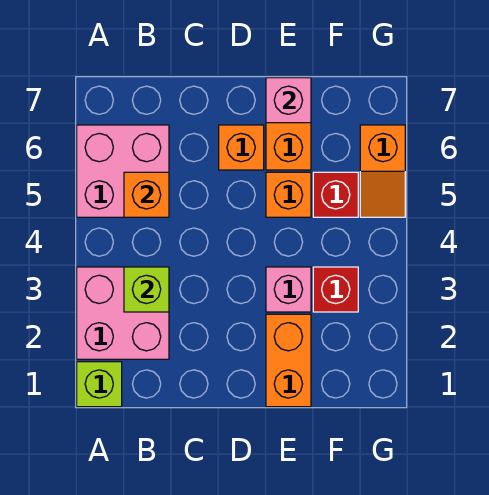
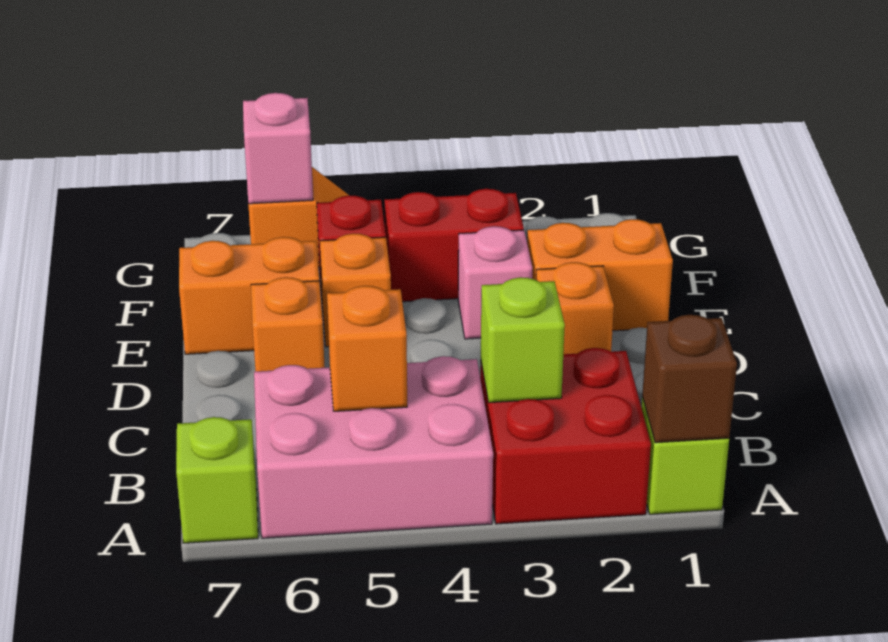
none -> brown 1x1 brick [642,315,737,443]
pink 2x2 brick [77,267,169,359] -> red 2x2 brick [480,348,651,524]
pink 2x2 brick [77,125,169,217] -> pink 2x3 brick [254,356,493,538]
none -> lime 1x1 brick [176,417,258,543]
none -> orange 1x1 brick [536,262,614,354]
pink 1x1 brick [266,78,311,123] -> pink 1x1 brick moved to [243,93,313,204]
red 1x1 brick [313,267,358,312] -> red 1x2 brick [385,189,524,302]

